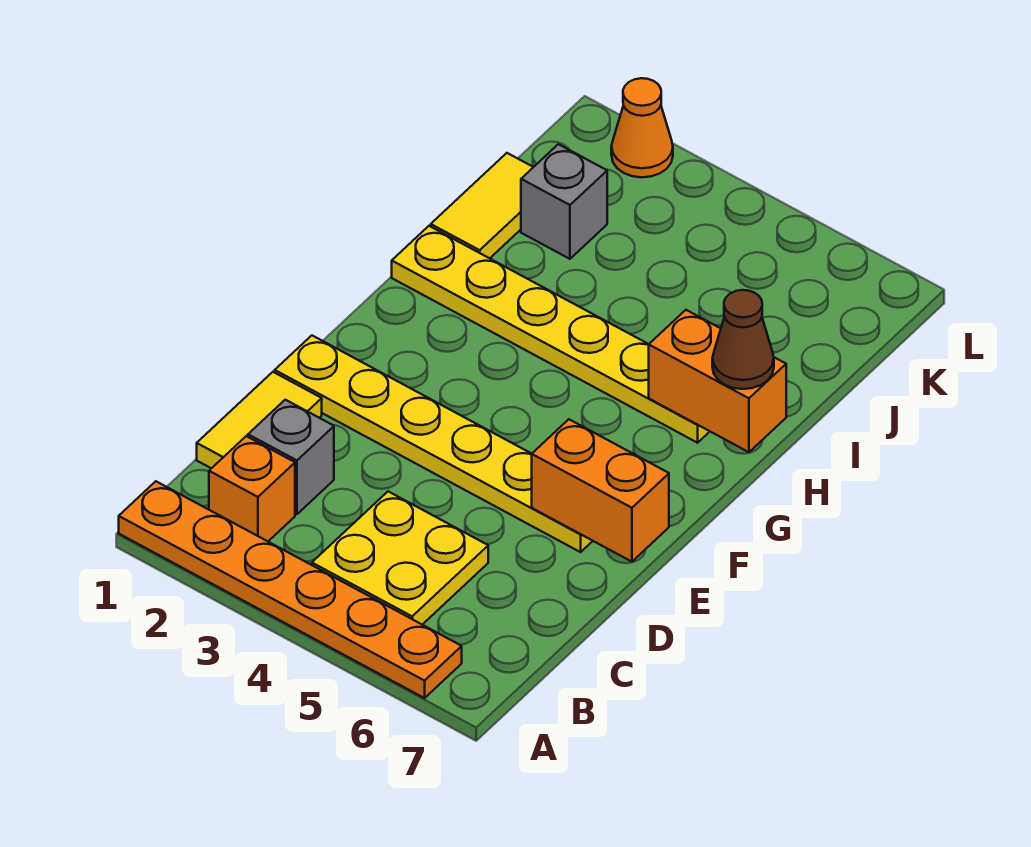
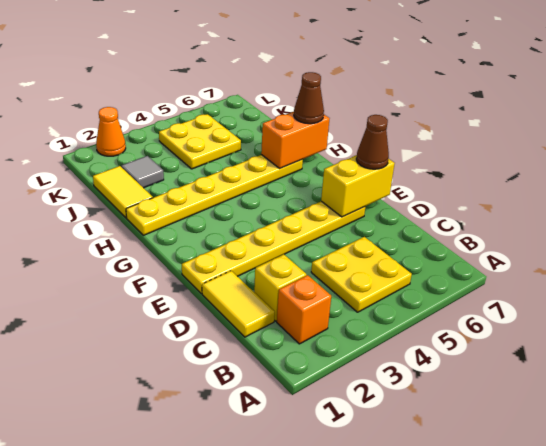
orange 1x6 plate [119,481,462,698] -> none
grey 1x1 brick [248,400,334,514] -> yellow 1x1 brick [254,254,306,321]
orange 1x2 brick [532,419,669,562] -> yellow 1x2 brick [321,155,395,217]
none -> brown 1x1 cone [356,115,389,169]
grey 1x1 brick [521,144,607,259] -> grey 1x1 tile [121,156,164,188]
none -> yellow 2x2 plate [159,114,241,169]

